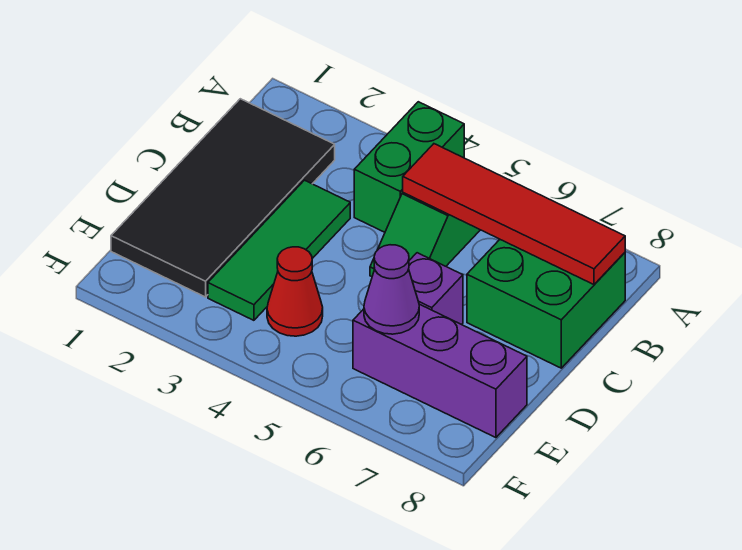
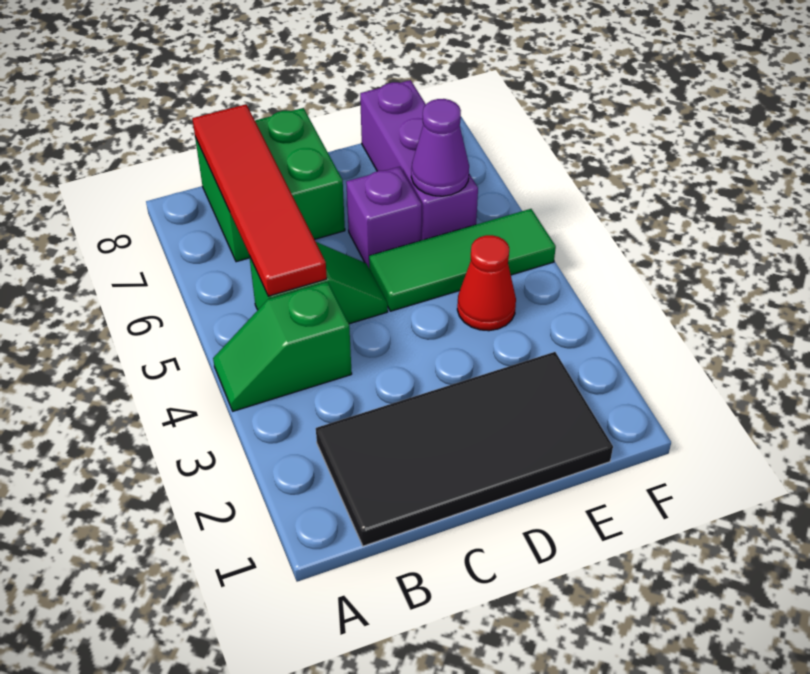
green 1x2 brick [354,102,464,232] -> green 1x2 slope [213,282,352,411]
green 1x3 tile [208,180,350,320] -> green 1x3 tile moved to [369,209,556,311]

